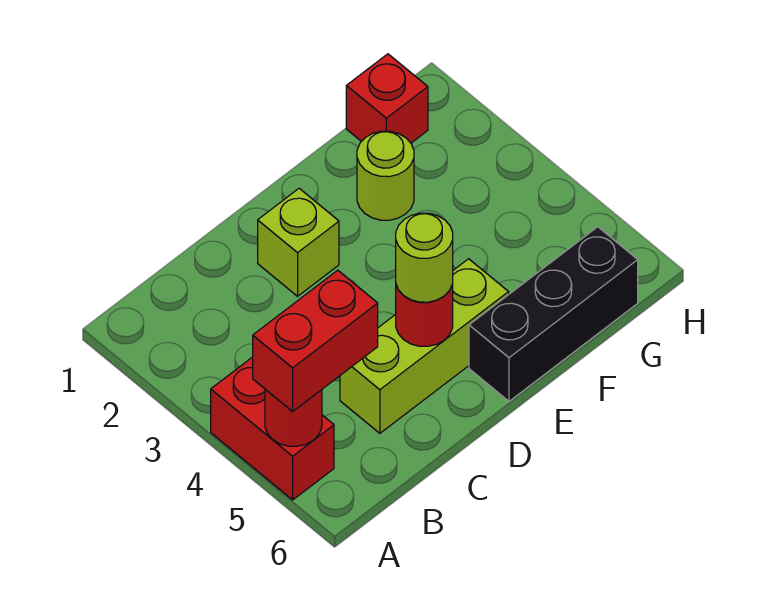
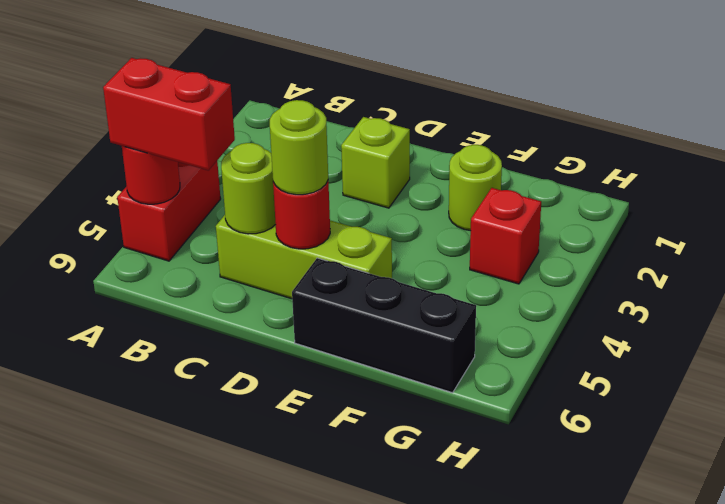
none -> lime 1x1 round brick [221,143,276,234]
red 1x1 brick [346,54,428,143] -> red 1x1 brick moved to [470,188,541,284]

